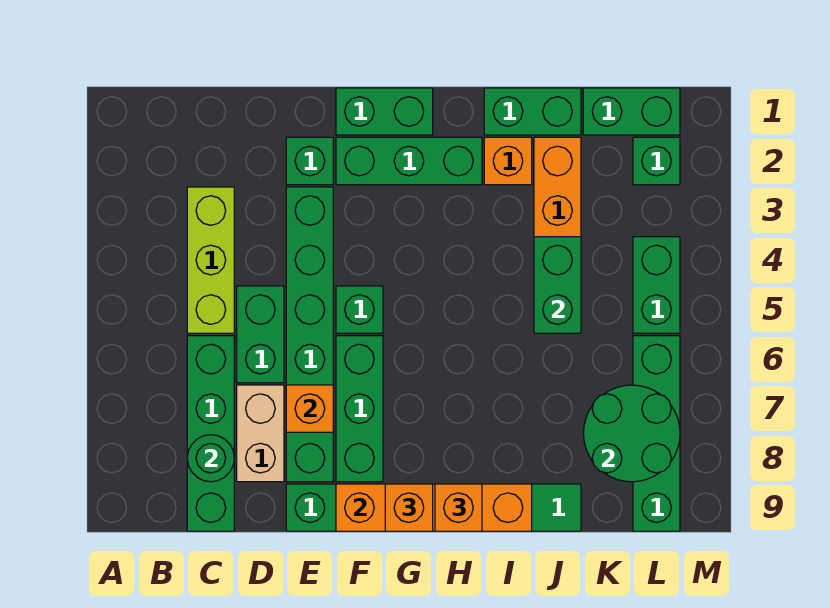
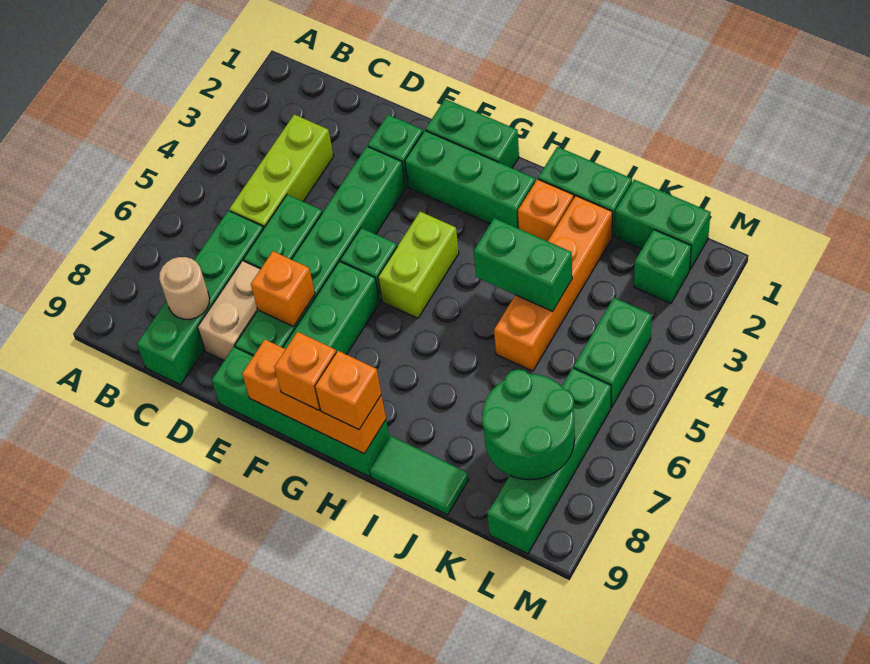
green 1x1 round brick [187,435,234,482] -> tan 1x1 round brick [159,257,210,319]
orange 1x4 brick [336,484,532,531] -> orange 1x3 brick [242,340,386,454]
none -> lime 1x2 brick [378,212,459,318]
green 1x2 brick [534,237,581,333] -> green 1x2 brick turned to [474,218,572,312]

